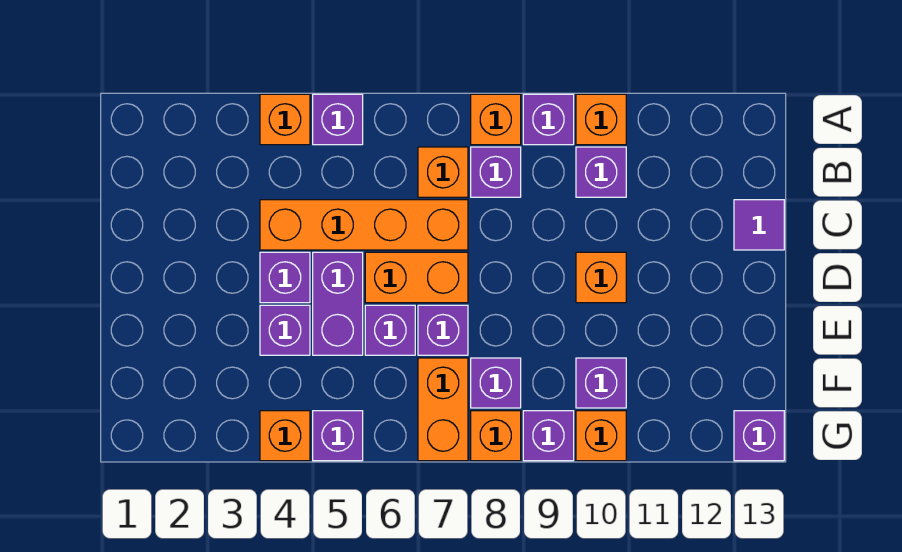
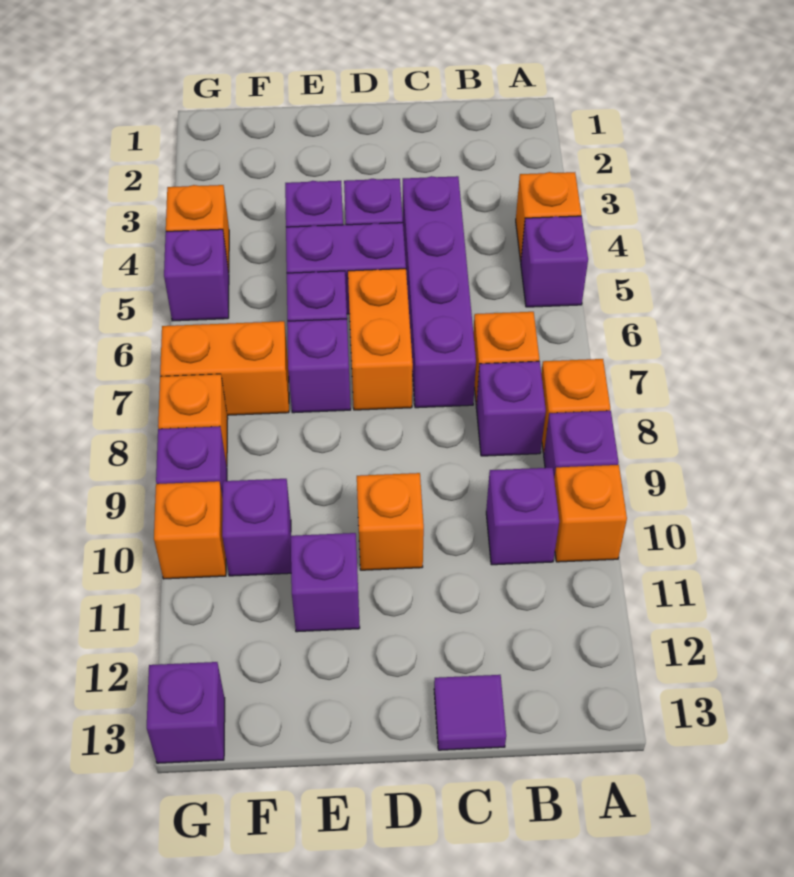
orange 1x4 brick [260,200,468,250] -> purple 1x4 brick [403,176,476,408]
purple 1x1 brick [471,358,521,408] -> purple 1x1 brick moved to [291,533,360,632]

